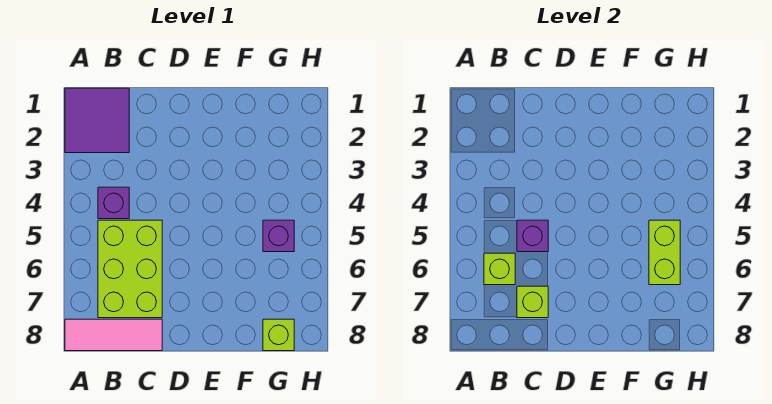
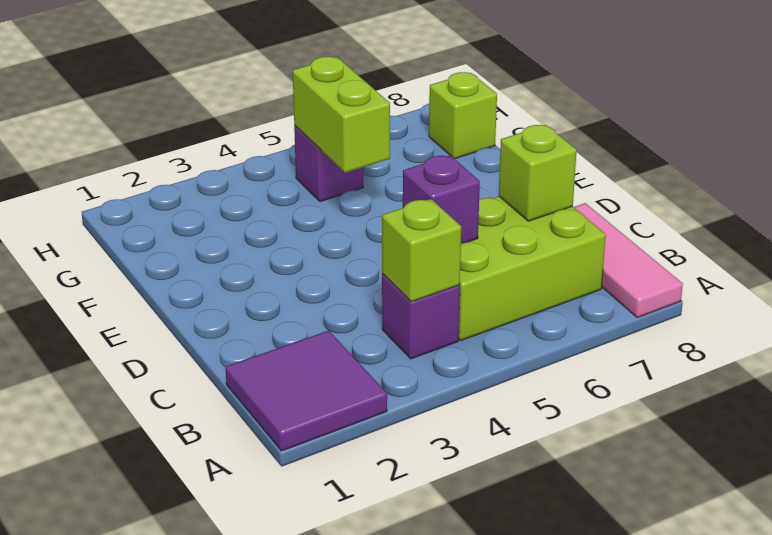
lime 1x1 brick [484,253,515,285] -> lime 1x1 brick moved to [382,199,461,302]
lime 1x2 brick [649,220,680,285] -> lime 1x2 brick turned to [293,57,390,173]

